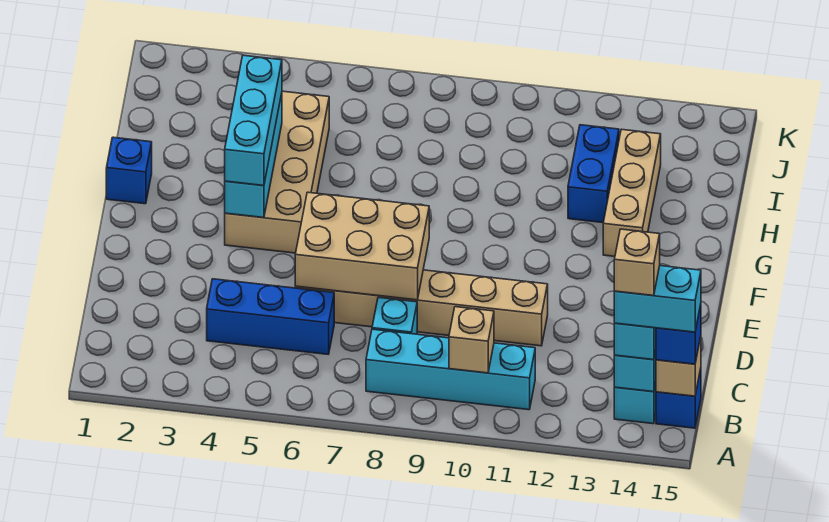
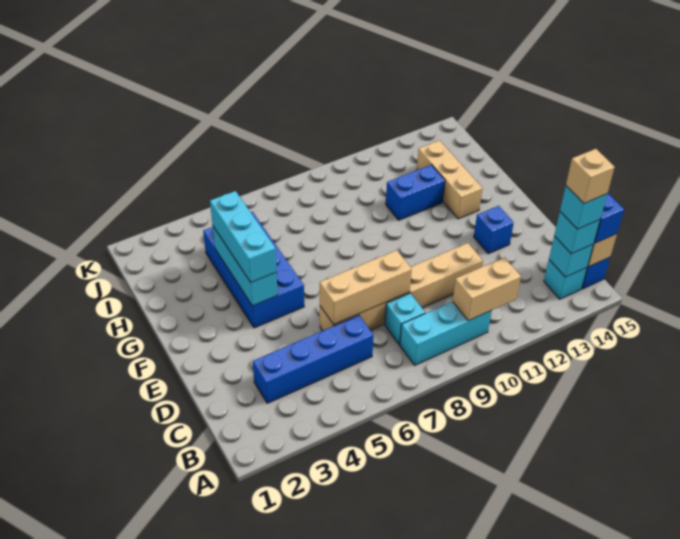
cyan 1x4 brick [366,329,535,410] -> cyan 1x3 brick [400,302,492,365]
tan 1x1 brick [449,307,494,373] -> tan 1x2 brick [453,257,521,321]
cyan 1x2 brick [614,266,701,332] -> cyan 1x1 brick [560,186,607,229]
blue 1x3 brick [207,279,334,354] -> blue 1x4 brick [253,315,374,403]
tan 2x3 brick [295,192,429,300] -> tan 1x3 brick [320,250,412,324]
tan 2x4 brick [225,91,329,253] -> blue 2x4 brick [203,212,304,328]
blue 1x1 brick [106,137,152,204] -> blue 1x1 brick moved to [474,206,514,254]
blue 1x2 brick [568,125,619,223] -> blue 1x2 brick turned to [386,165,445,220]

